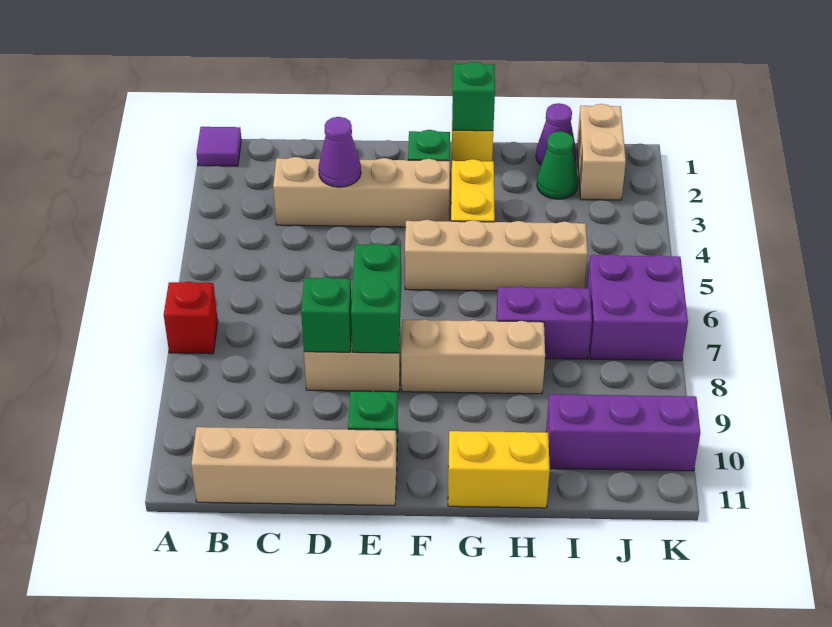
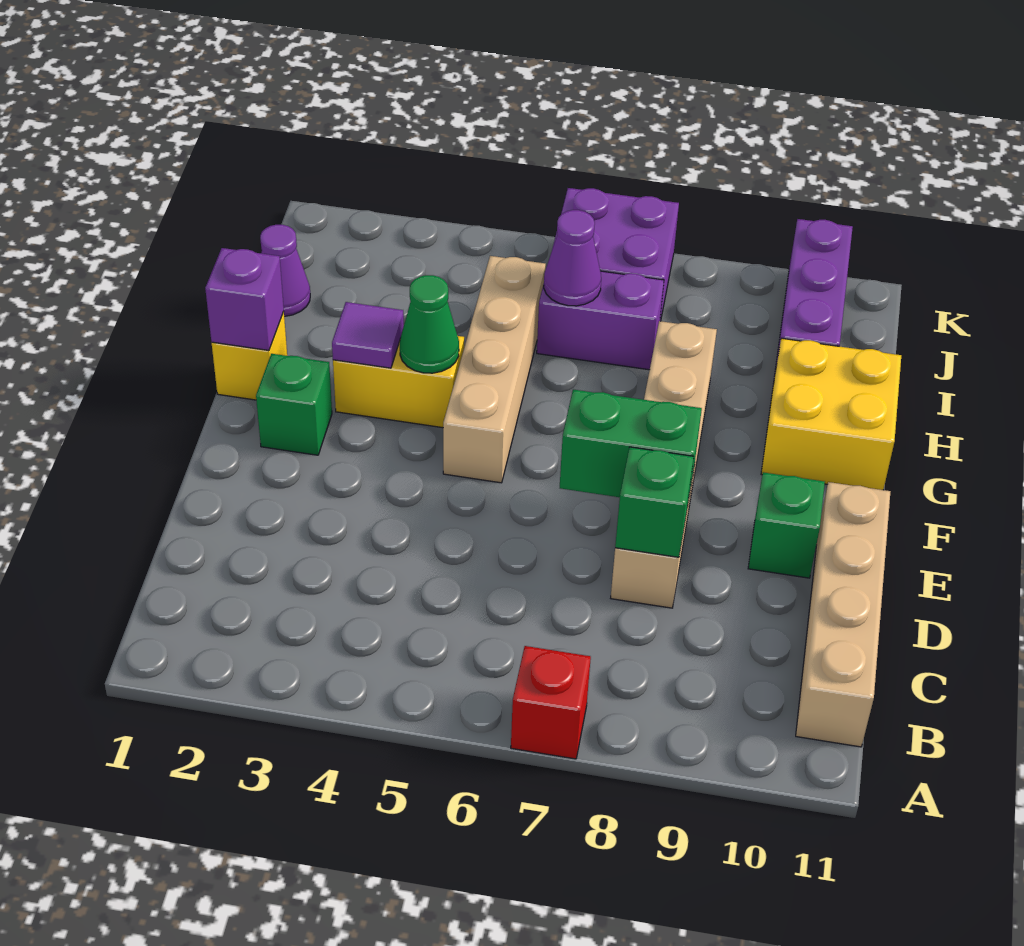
purple 1x1 tile [196,127,241,166] -> purple 1x1 tile moved to [332,302,404,368]
tan 1x4 brick [273,157,450,227] -> none
purple 1x1 cone [319,117,361,187] -> purple 1x1 cone moved to [544,210,601,306]
green 1x1 brick [452,62,495,131] -> purple 1x1 brick [205,248,284,350]
yellow 1x2 brick [448,431,550,508] -> yellow 2x2 brick [761,338,901,490]
purple 1x2 brick [496,286,592,359] -> purple 1x2 brick turned to [537,271,664,370]
green 1x1 cone [537,131,578,199] -> green 1x1 cone moved to [400,275,459,373]
tan 1x2 brick [577,104,626,200] -> none

